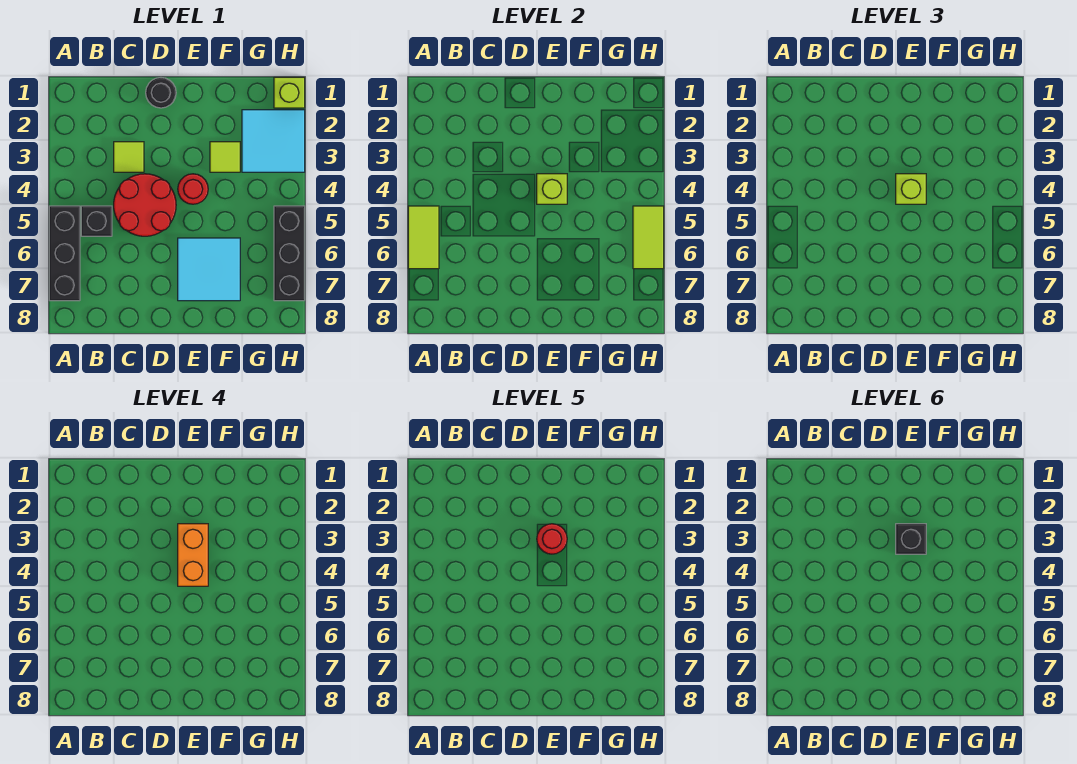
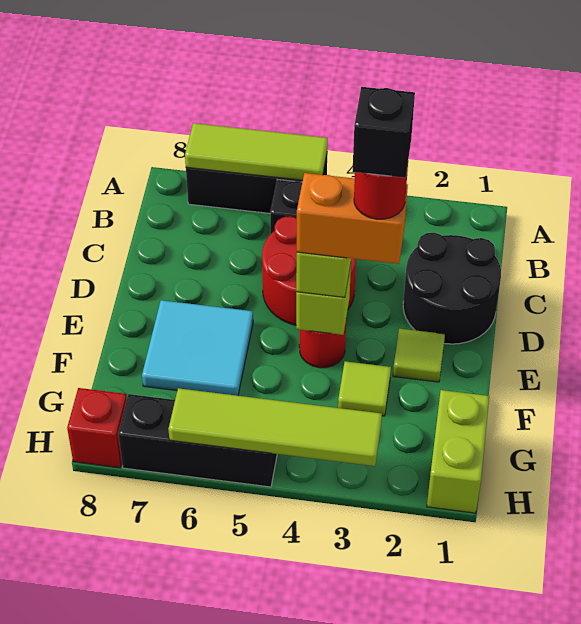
lime 1x2 tile [408,206,439,269] -> lime 1x3 tile [185,123,328,180]
lime 1x1 tile [114,142,144,172] -> lime 1x1 tile moved to [393,329,445,382]
black 1x1 round brick [146,78,176,108] -> black 2x2 round brick [403,233,501,344]
cyan 2x2 tile [242,110,305,172] -> none
lime 1x1 brick [274,77,305,108] -> lime 1x2 brick [427,390,489,513]
lime 1x2 tile [633,206,664,269] -> lime 1x4 tile [168,388,382,466]
none -> red 1x1 brick [67,388,127,468]

